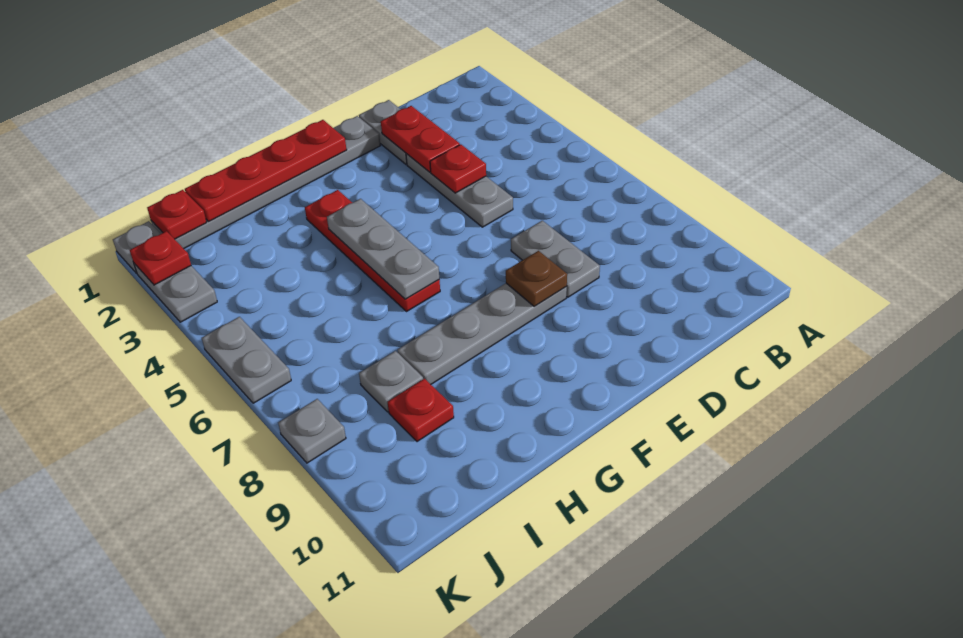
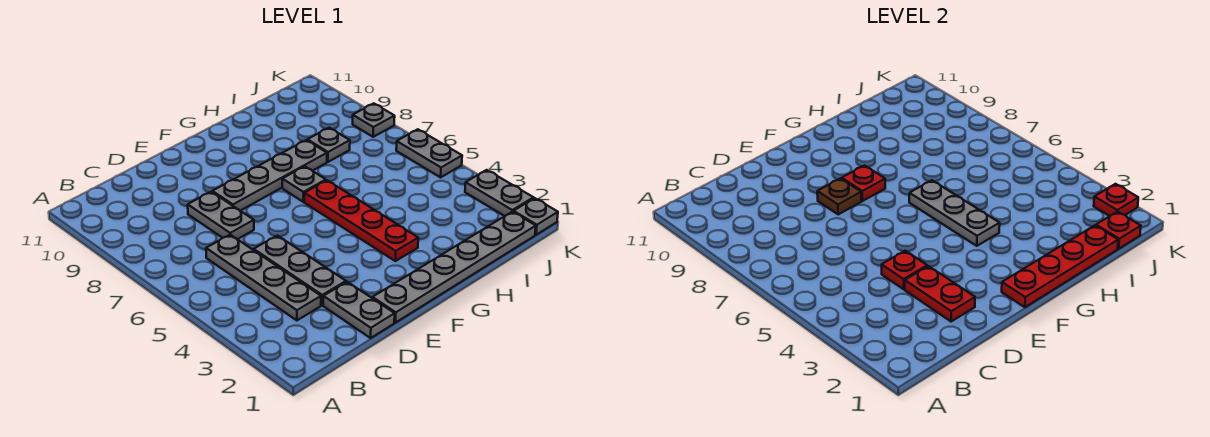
none -> grey 1x4 plate [206,235,321,320]
none -> grey 1x1 plate [282,166,326,202]
red 1x1 plate [388,379,454,442] -> red 1x1 plate moved to [842,166,885,201]

